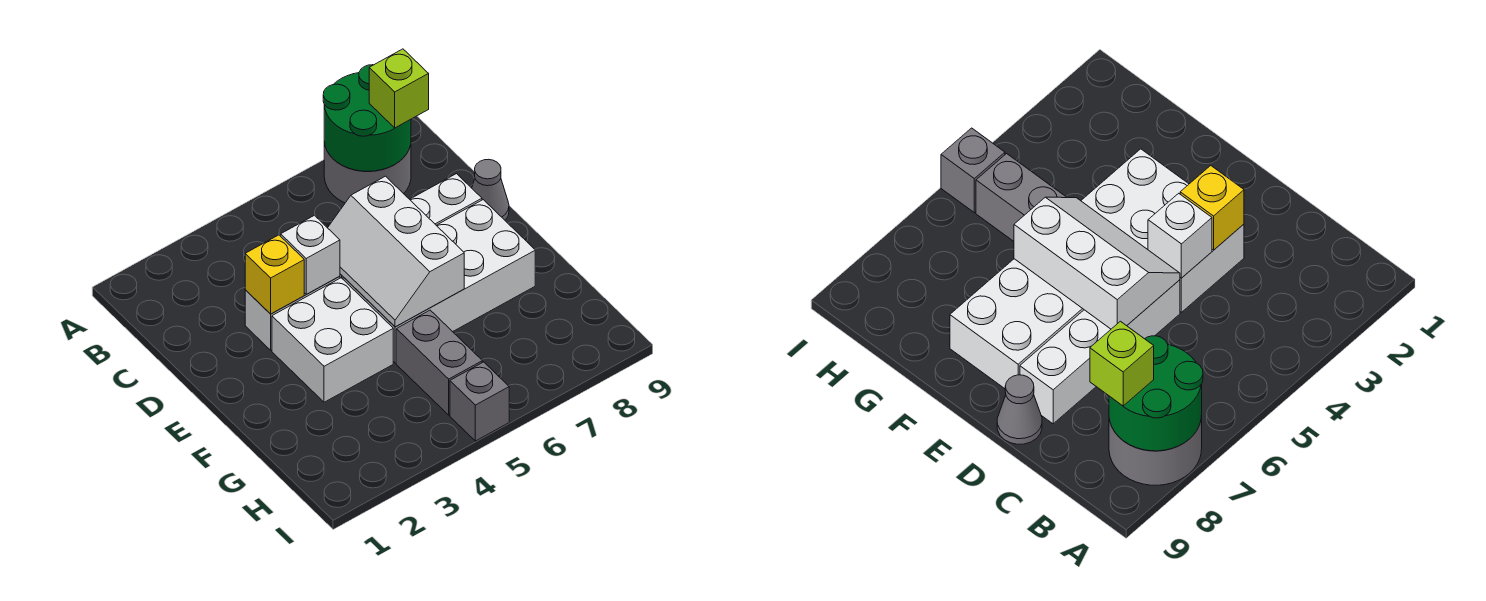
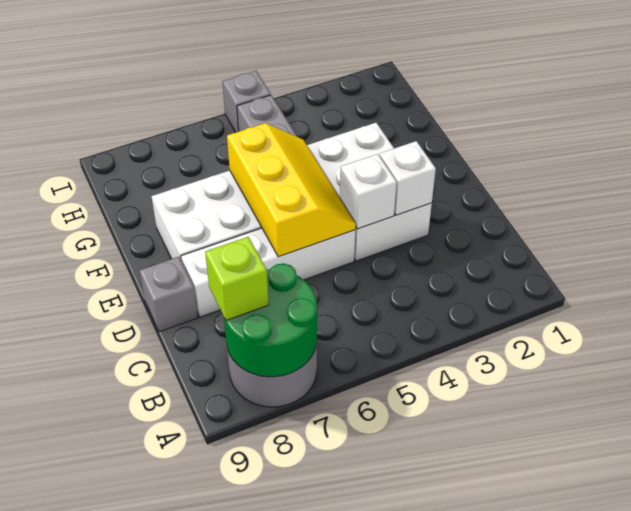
yellow 1x1 brick [245,235,304,314] -> white 1x1 brick [380,141,436,215]
white 2x3 slope [328,176,464,327] -> yellow 2x3 slope [227,123,356,257]
grey 1x1 cone [472,159,509,220] -> grey 1x1 brick [139,257,198,332]

